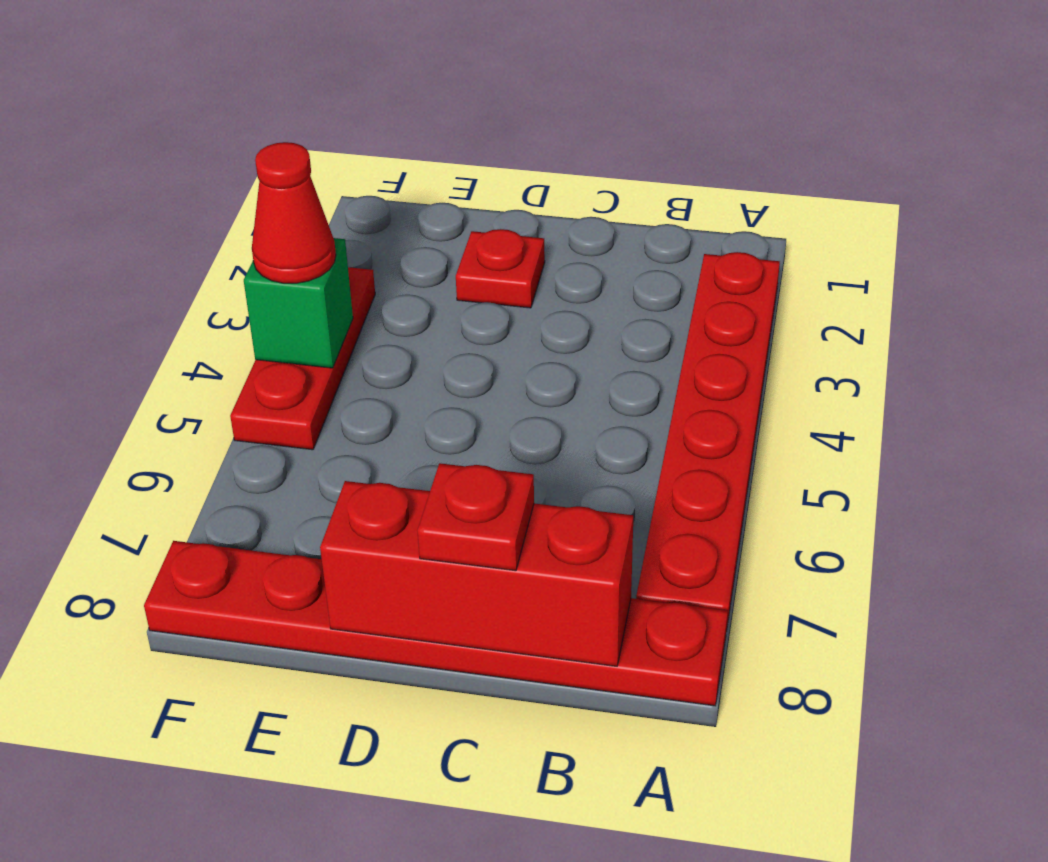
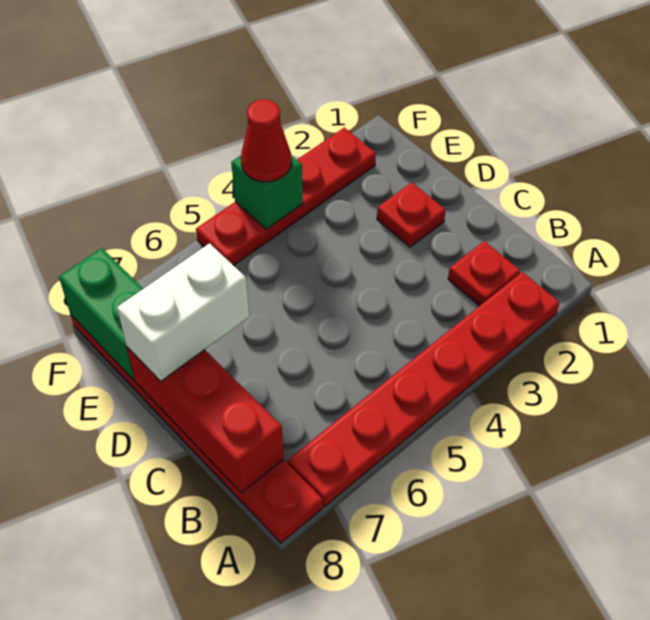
red 1x1 plate [417,463,534,571] -> red 1x1 plate moved to [448,241,520,306]
none -> white 1x2 brick [117,243,249,381]
none -> green 1x2 brick [59,248,143,380]
red 1x3 plate [230,267,375,450] -> red 1x4 plate [196,128,376,266]

